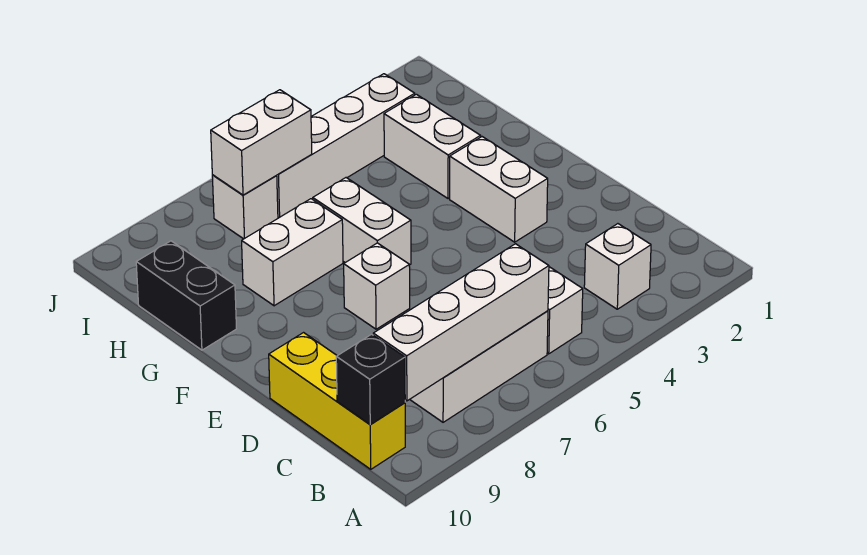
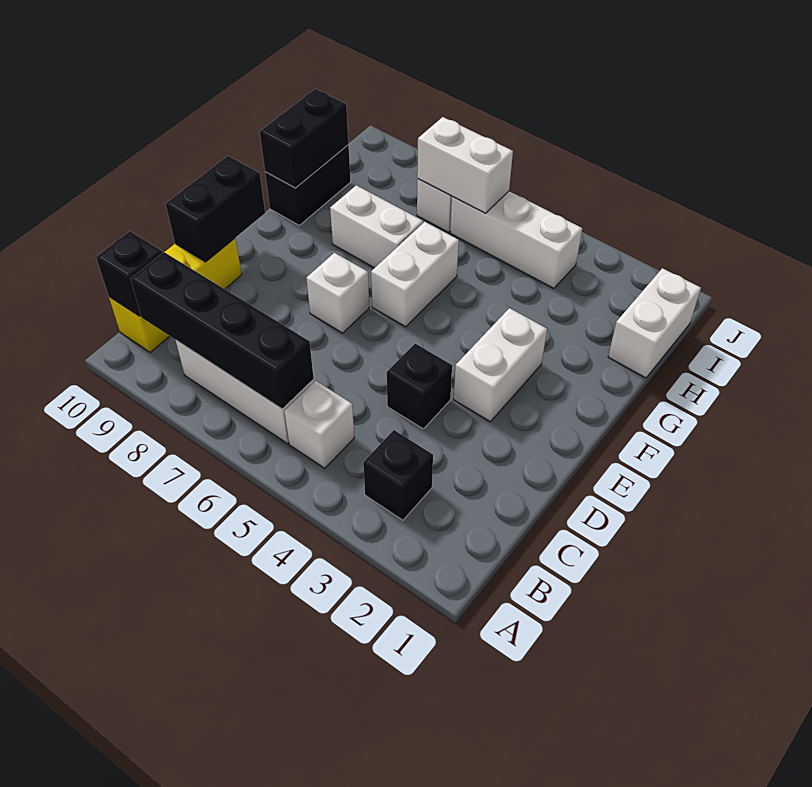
white 1x1 brick [584,224,651,309] -> black 1x1 brick [363,430,433,520]
white 1x4 brick [373,244,549,401] -> black 1x4 brick [130,252,314,409]
none -> black 1x1 brick [387,344,452,429]
none -> black 1x2 brick [166,156,265,262]
white 1x2 brick [384,94,481,199] -> white 1x2 brick moved to [608,268,701,378]
none -> black 1x2 brick [260,89,349,188]
white 1x4 brick [276,74,415,218] -> white 1x3 brick [450,191,582,288]

